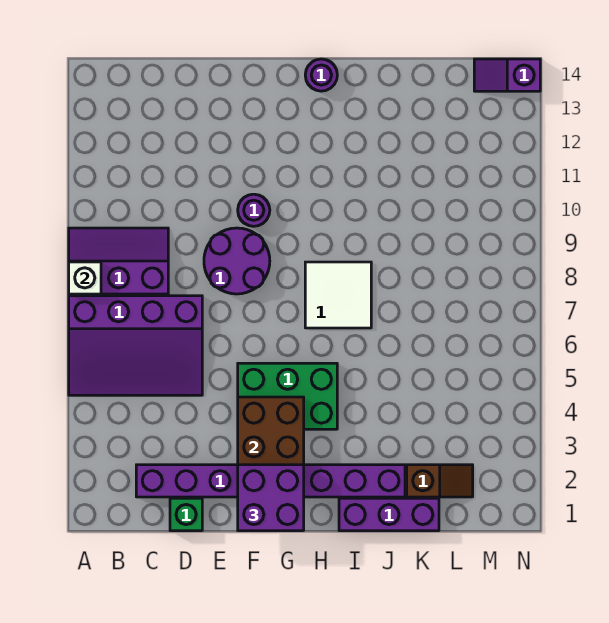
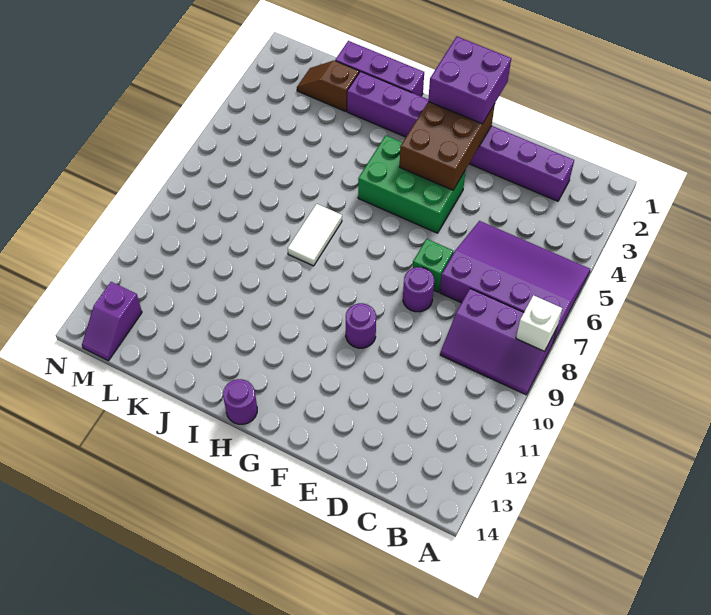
green 1x1 brick [170,498,202,531] -> green 1x1 brick moved to [413,239,453,292]
purple 2x2 round brick [204,228,270,294] -> purple 1x1 round brick [403,267,434,312]
white 2x2 tile [305,262,371,328] -> white 1x2 tile [288,204,342,266]
purple 1x2 slope [474,59,540,91] -> purple 1x2 slope turned to [82,282,142,361]

